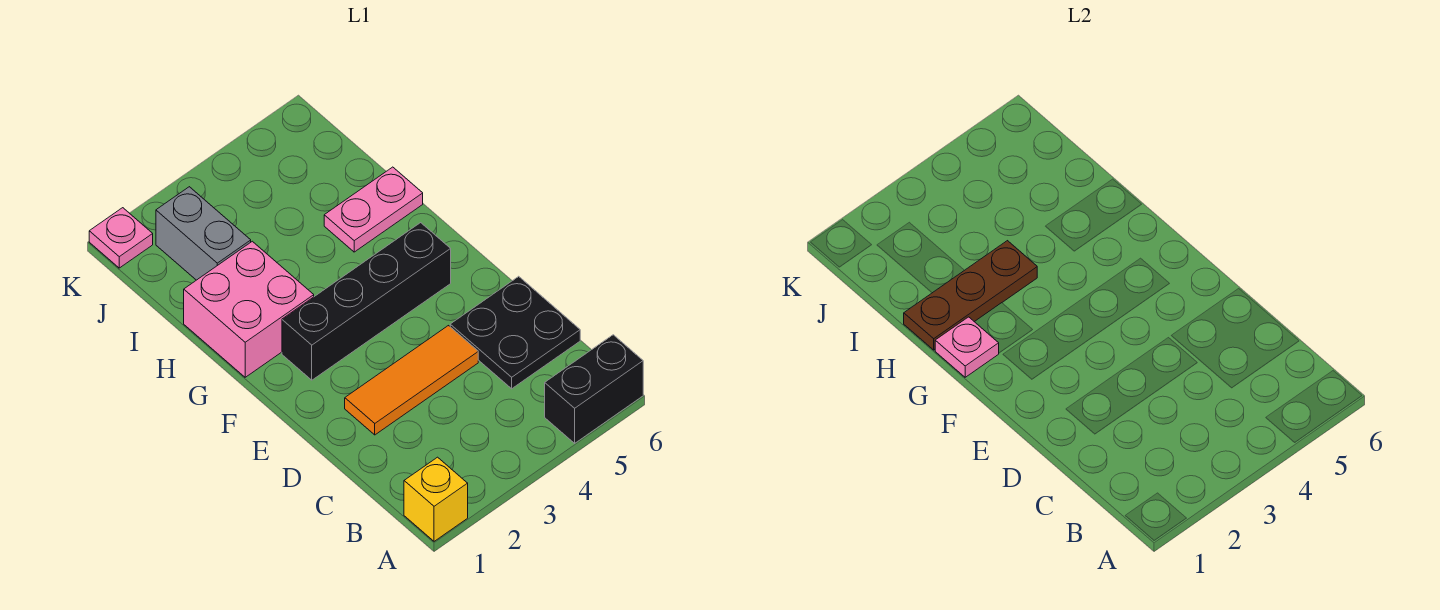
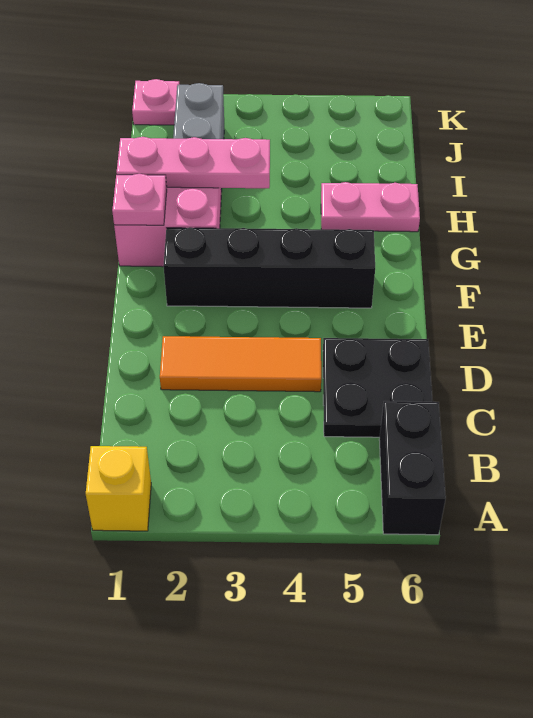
black 1x2 brick [545,335,643,443] -> black 1x2 brick turned to [379,401,446,535]
brown 1x3 plate [904,241,1037,350] -> pink 1x3 plate [117,137,270,188]

